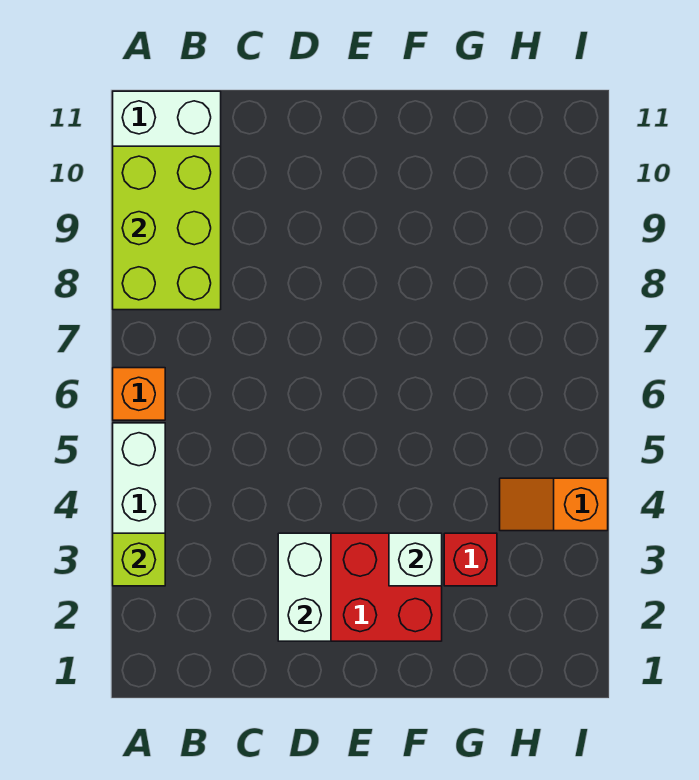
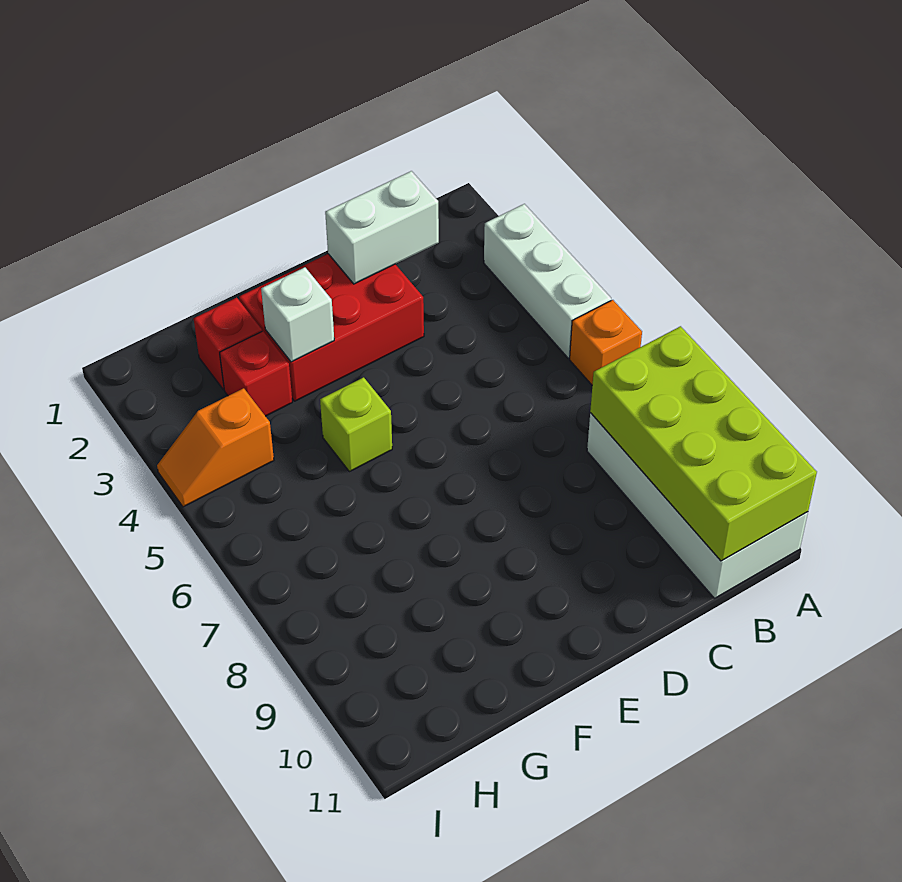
lime 1x1 brick [113,533,165,586] -> lime 1x1 brick moved to [320,377,392,472]
lime 2x3 brick [113,146,221,310] -> lime 2x4 brick [590,326,817,561]
white 1x2 brick [278,533,331,641] -> white 1x2 brick turned to [325,171,439,284]
none -> red 1x1 brick [194,298,262,390]
orange 1x2 slope [500,478,608,531] -> orange 1x2 slope turned to [157,388,274,507]

